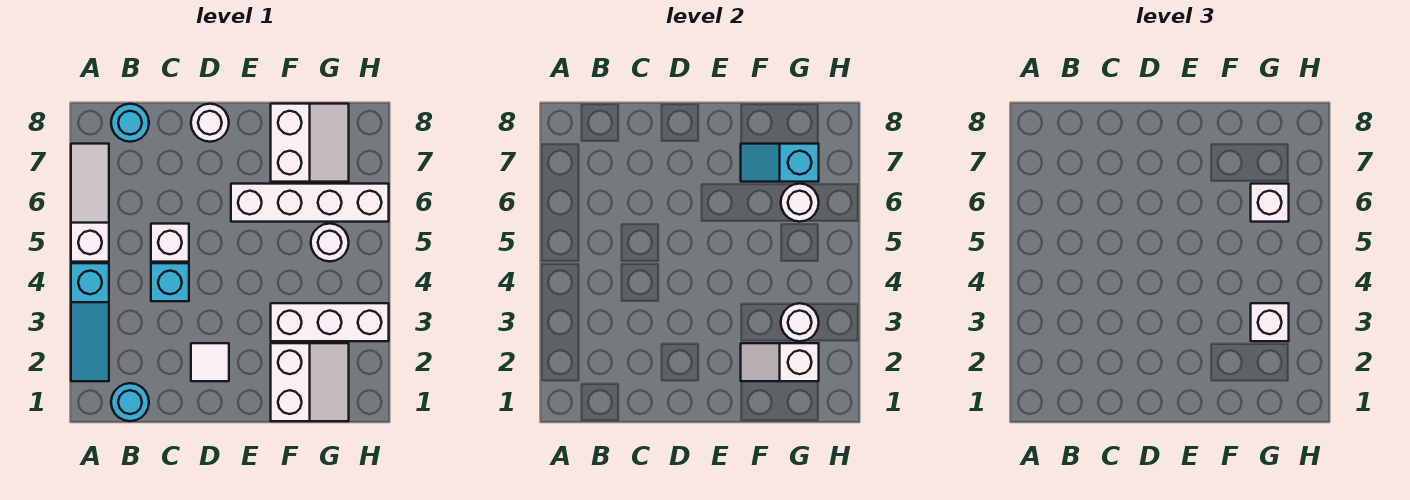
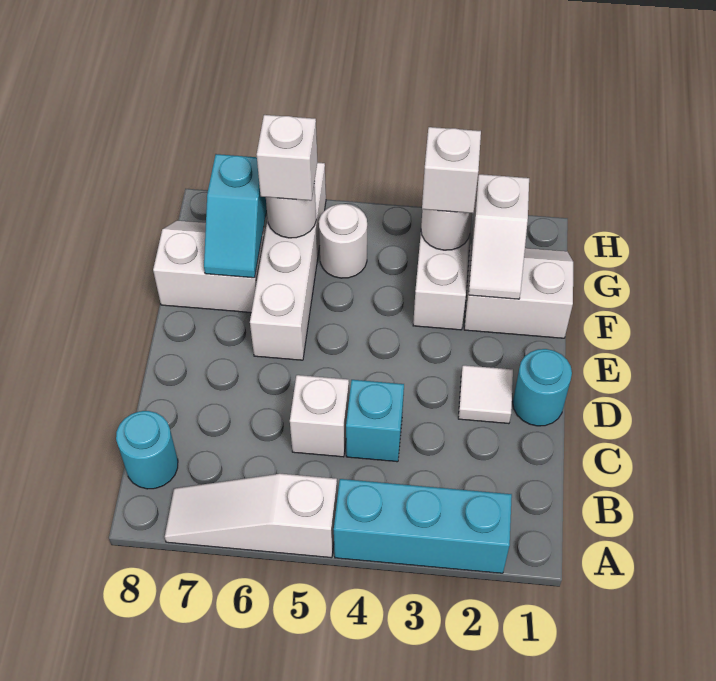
cyan 1x3 slope [71,263,109,381] -> cyan 1x3 brick [334,479,512,573]
cyan 1x1 round brick [111,383,149,421] -> cyan 1x1 round brick moved to [513,349,572,426]
white 1x1 round brick [191,104,229,142] -> none

